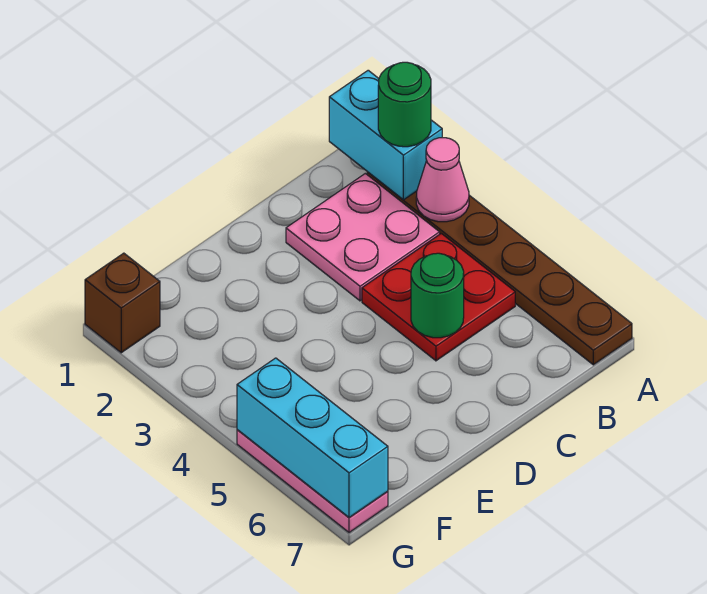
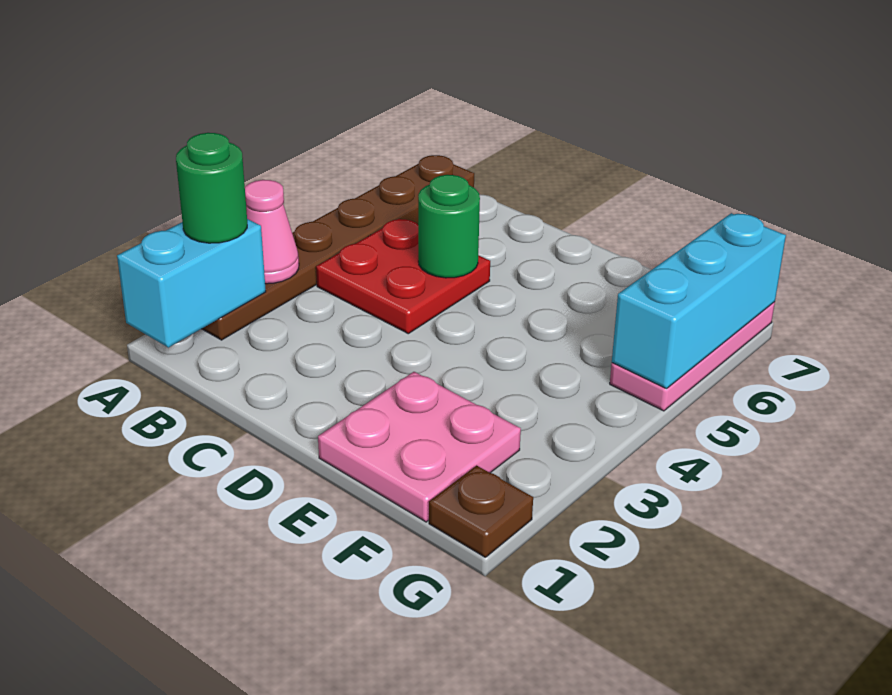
pink 2x2 plate [286,173,440,301] -> pink 2x2 plate moved to [318,372,521,522]
brown 1x1 brick [85,253,160,353] -> brown 1x1 plate [429,465,533,557]

